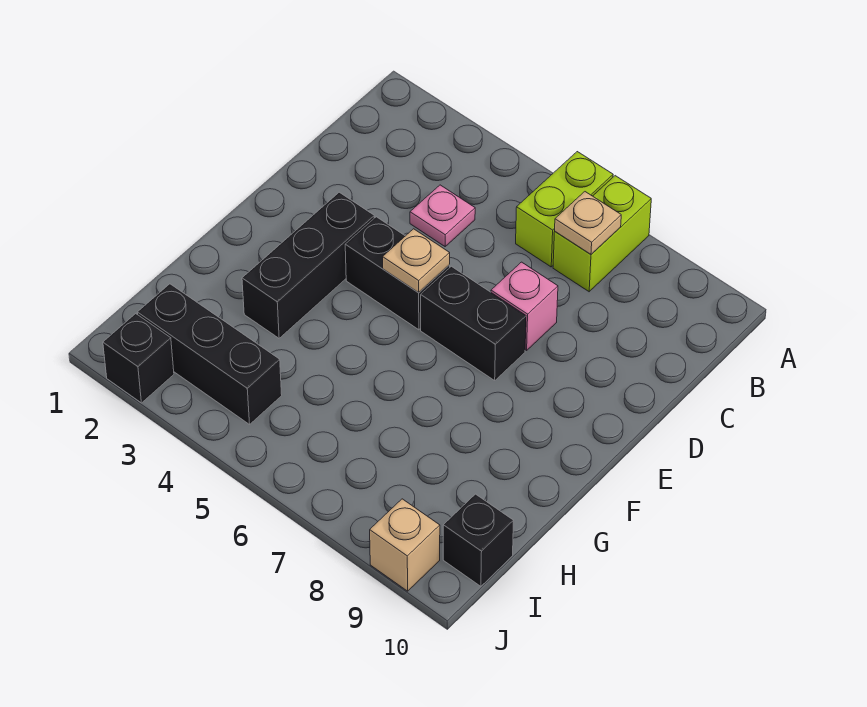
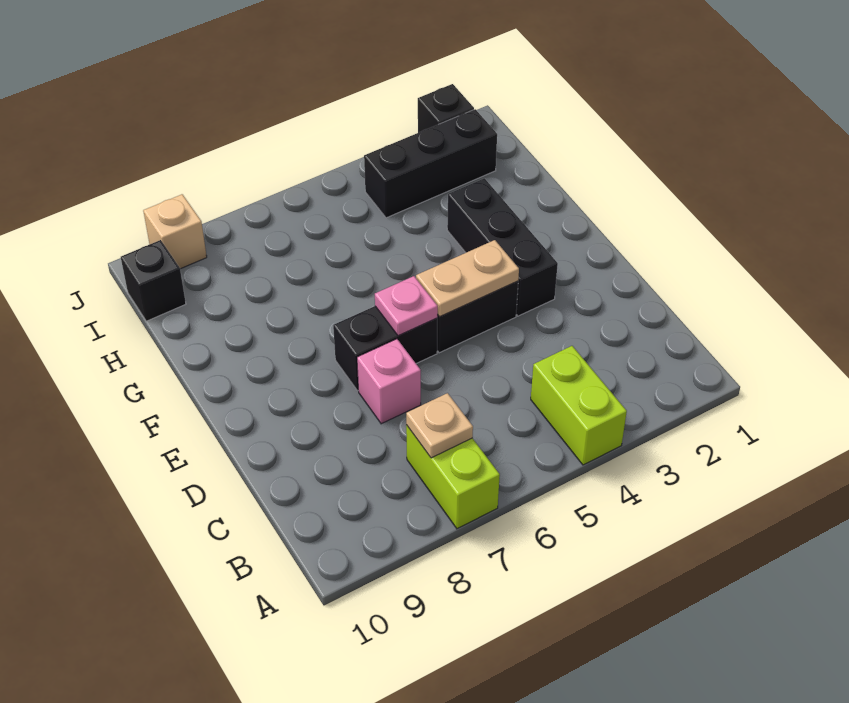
lime 1x2 brick [516,152,613,267] -> lime 1x2 brick moved to [531,346,627,465]
pink 1x1 plate [410,185,475,246] -> pink 1x1 plate moved to [375,276,438,336]
tan 1x1 plate [383,229,450,293] -> tan 1x2 plate [416,240,519,317]

